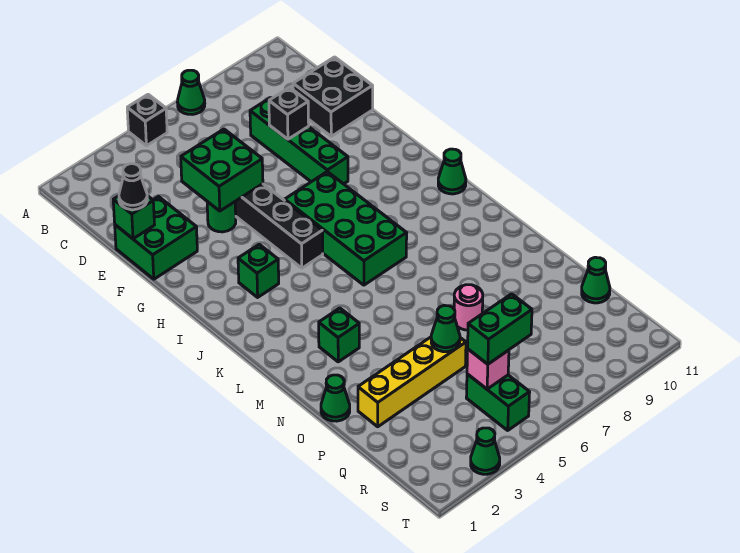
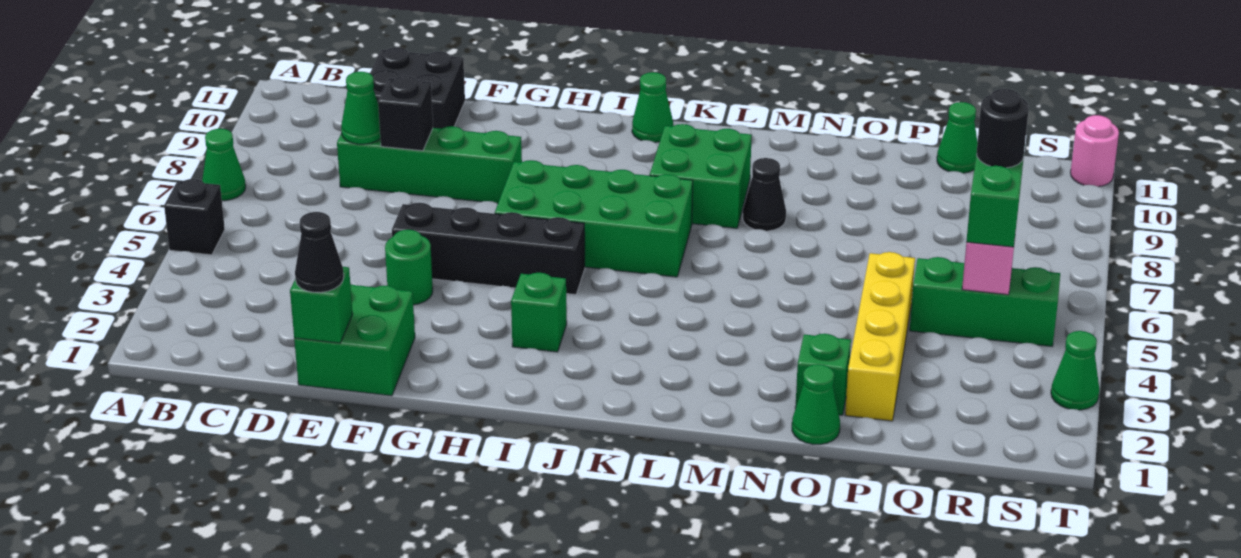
green 2x2 brick [181,129,263,211] -> green 2x2 brick moved to [650,124,752,228]
green 1x1 brick [319,308,359,362] -> green 1x1 brick moved to [795,334,851,415]
none -> black 1x1 cone [743,158,786,231]
pink 1x1 round brick [454,285,483,330] -> pink 1x1 round brick moved to [1070,115,1119,187]
green 1x1 cone [431,305,460,352] -> green 1x1 cone moved to [341,72,380,144]
green 1x2 brick [466,374,530,430] -> green 1x3 brick [910,257,1060,346]
none -> black 1x1 round brick [977,89,1029,168]

